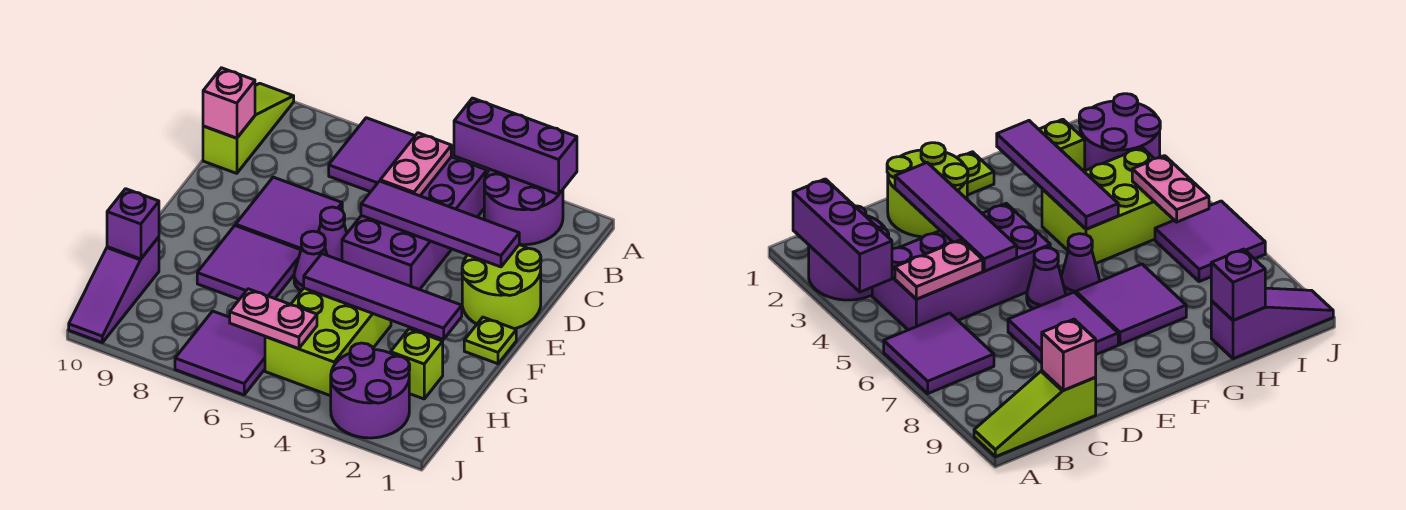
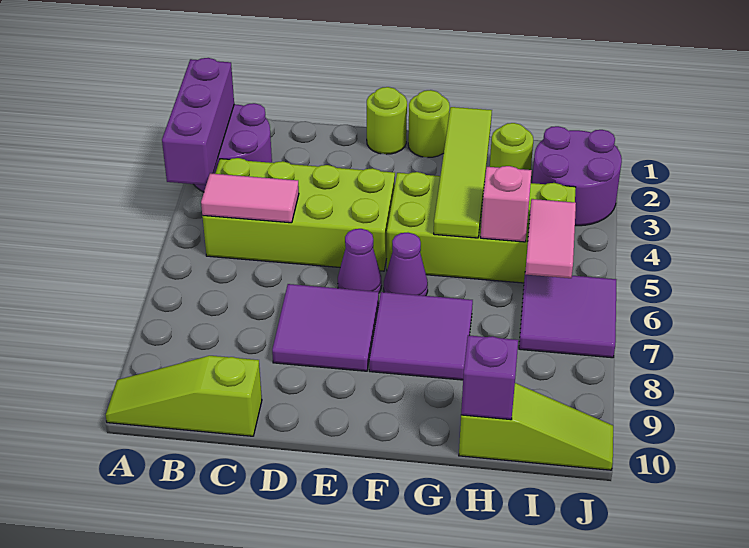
purple 2x2 tile [329,118,415,192] -> none
purple 2x4 brick [342,157,487,290] -> lime 2x4 brick [202,158,395,271]
pink 1x2 plate [380,133,451,196] -> pink 1x2 tile [201,173,299,223]
pink 1x1 brick [203,68,255,138] -> pink 1x1 brick moved to [481,166,532,242]
lime 2x2 round brick [462,245,541,329] -> lime 1x1 round brick [367,87,407,154]
purple 1x4 tile [361,181,519,267] -> none
lime 1x1 plate [464,317,516,364] -> lime 1x1 round brick [408,90,450,157]
purple 1x4 tile [304,254,462,340] -> lime 1x4 tile [434,107,492,238]
lime 2x3 brick [265,288,391,396] -> lime 2x4 brick [387,172,576,283]
lime 1x1 brick [391,329,443,399] -> lime 1x1 round brick [490,123,533,170]
purple 1x3 slope [69,237,159,342] -> lime 1x3 slope [459,383,613,470]
pink 1x2 plate [230,289,317,349] -> pink 1x2 tile [525,199,576,278]

